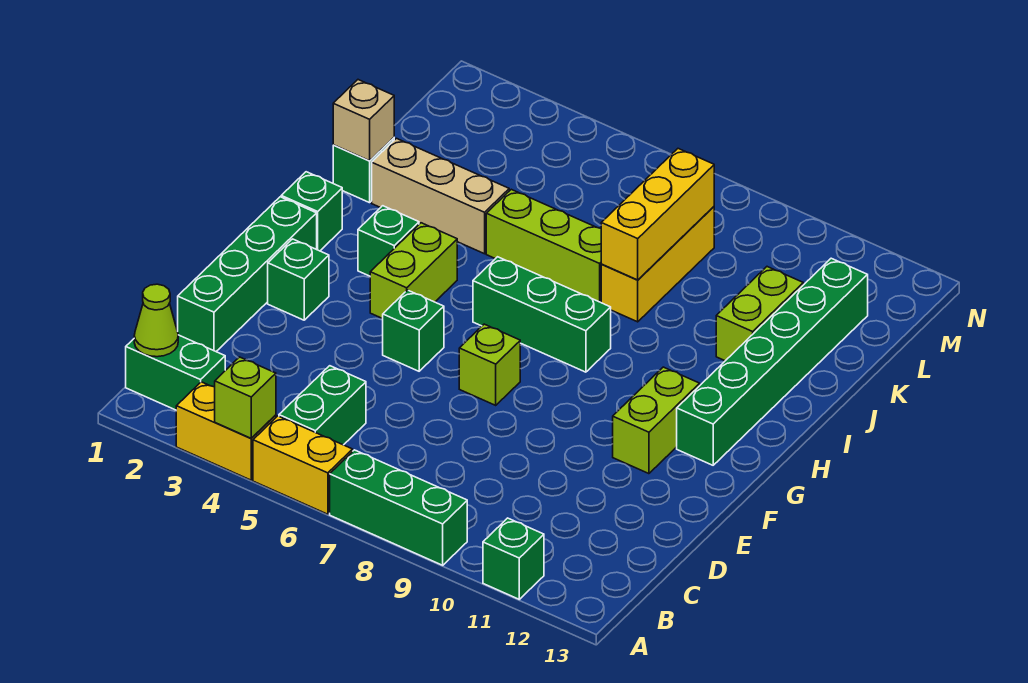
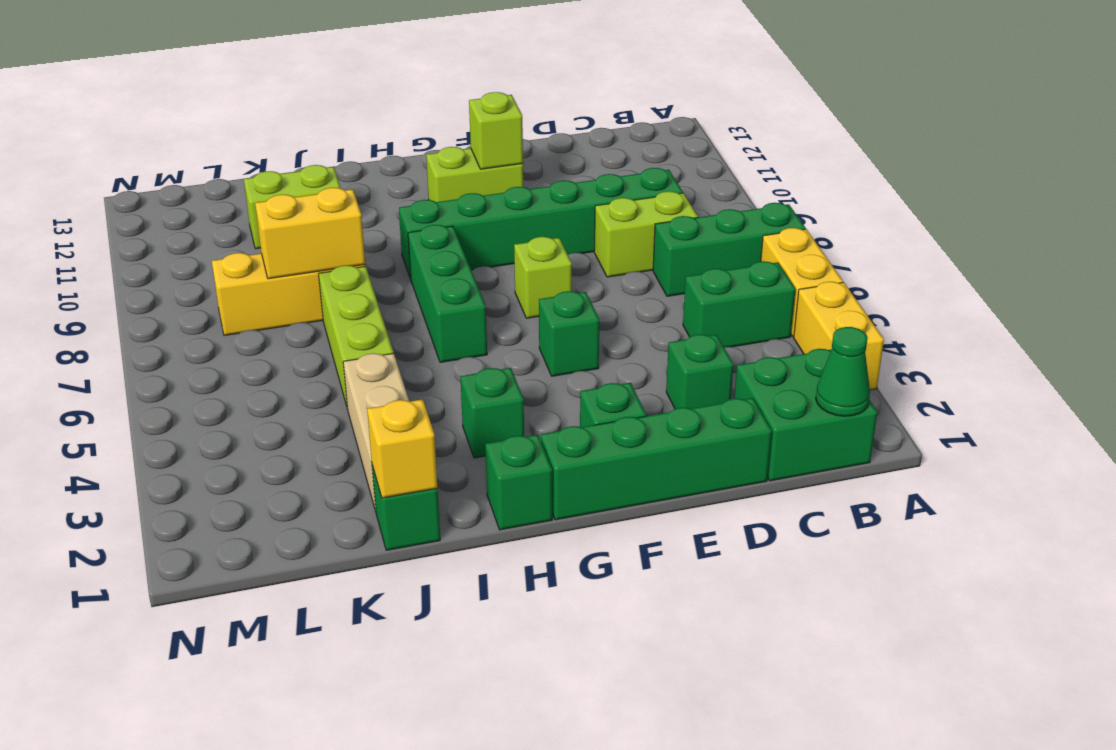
lime 1x1 brick [215,357,276,438] -> lime 1x1 brick moved to [469,92,523,169]
green 1x3 brick [330,450,467,565] -> green 1x3 brick turned to [653,203,806,296]
green 1x1 brick [483,518,544,599] -> green 1x1 brick moved to [666,334,734,409]
green 1x2 brick [126,335,225,410] -> green 2x2 brick [734,349,877,481]
lime 1x1 cone [134,284,178,357] -> green 1x1 cone [816,327,870,416]
lime 1x2 brick [370,223,457,319] -> lime 1x2 brick moved to [594,191,698,277]
green 1x6 brick [677,258,868,465] -> green 1x6 brick moved to [399,168,683,279]
tan 1x1 brick [333,80,394,161] -> yellow 1x1 brick [367,399,437,498]
yellow 1x3 brick [601,149,714,280] -> yellow 1x2 brick [255,188,365,279]

